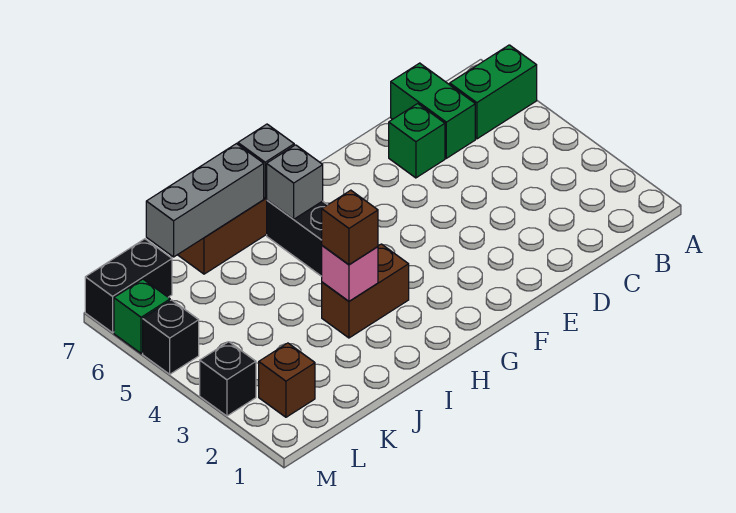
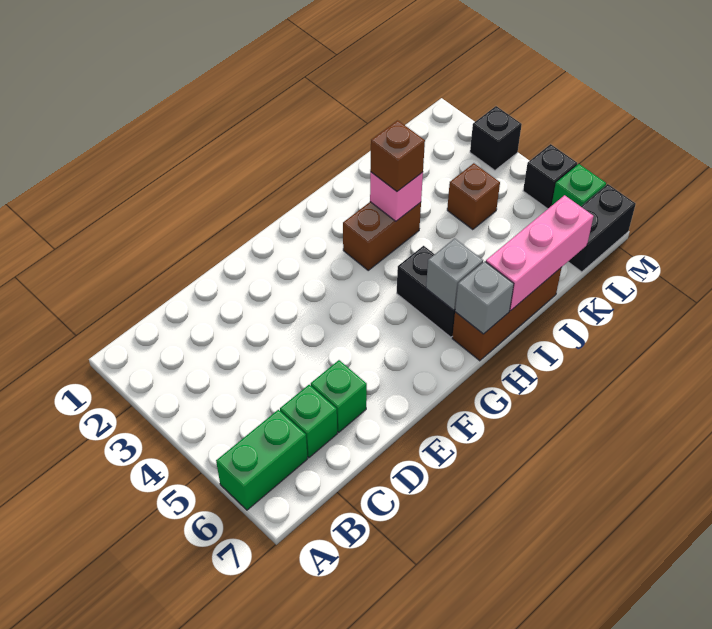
green 1x2 brick [391,63,475,158] -> green 1x1 brick [280,385,337,458]
grey 1x3 brick [146,144,264,257] -> pink 1x3 brick [486,195,594,311]
brown 1x1 brick [259,343,315,417] -> brown 1x1 brick moved to [447,163,500,230]

